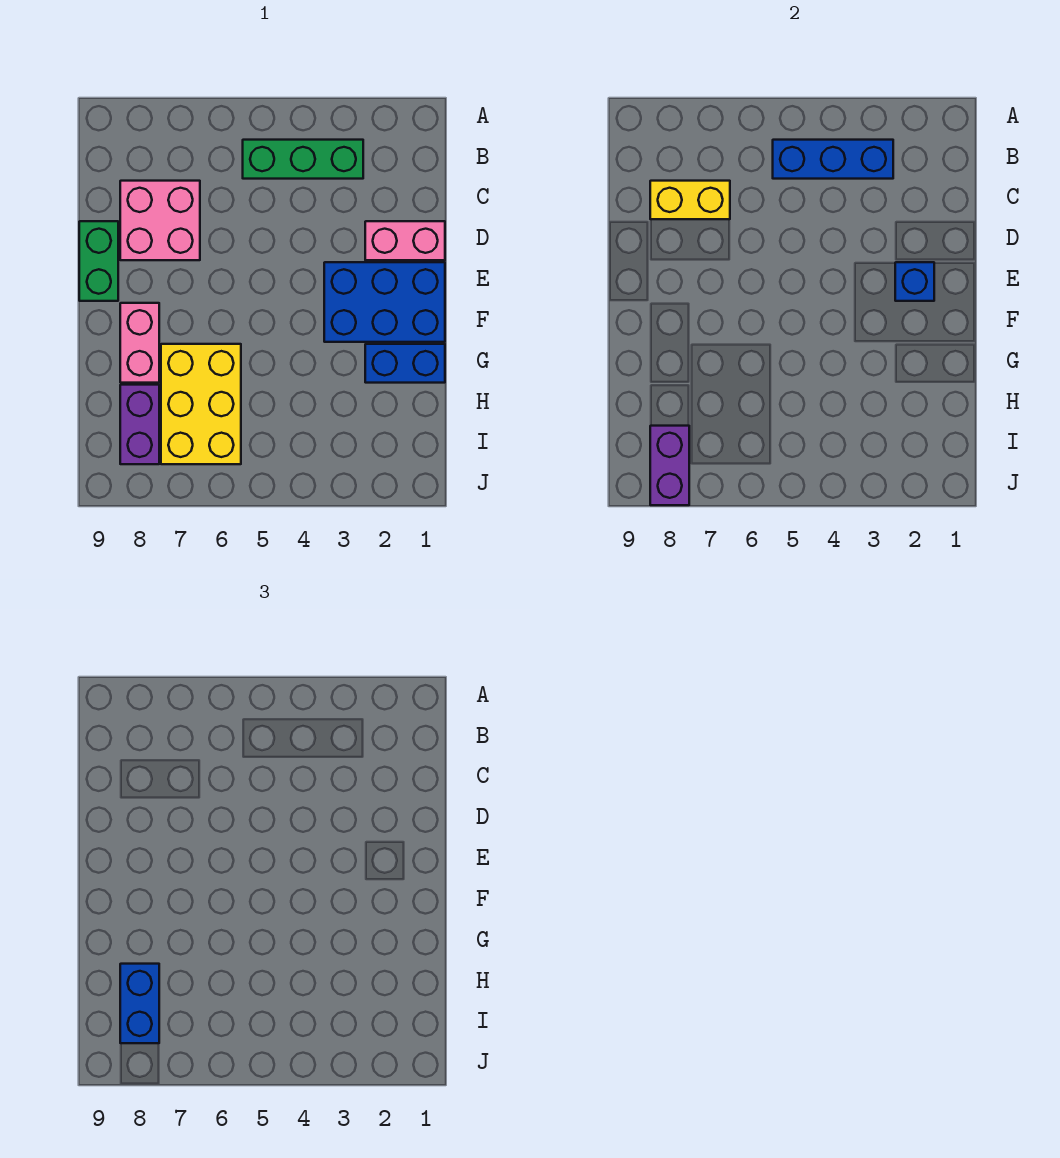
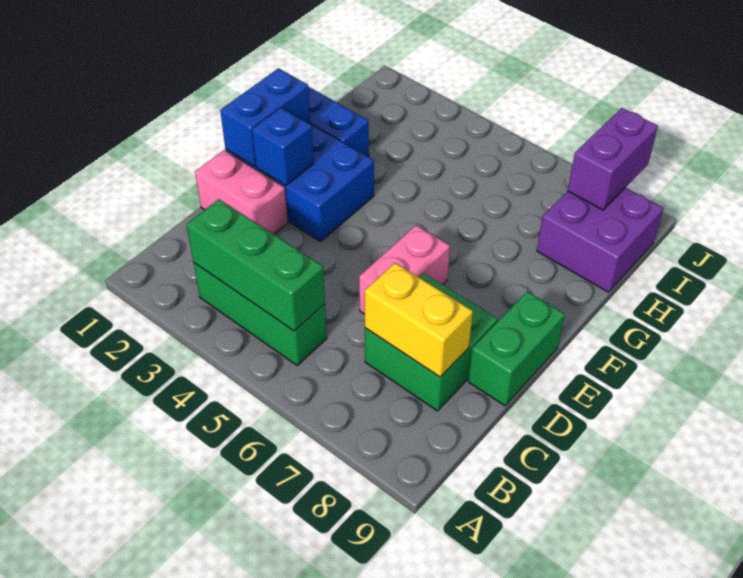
blue 1x3 brick [773,140,893,179] -> green 1x3 brick [187,199,325,331]
pink 2x2 brick [120,181,200,260] -> green 2x2 brick [365,273,498,411]
pink 1x2 brick [120,303,159,383] -> pink 1x2 brick moved to [359,225,450,314]
yellow 2x3 brick [161,344,241,464] -> none
purple 1x2 brick [120,385,159,464] -> purple 2x2 brick [537,188,663,292]
blue 1x2 brick [120,964,159,1043] -> blue 1x2 brick moved to [220,68,310,166]

